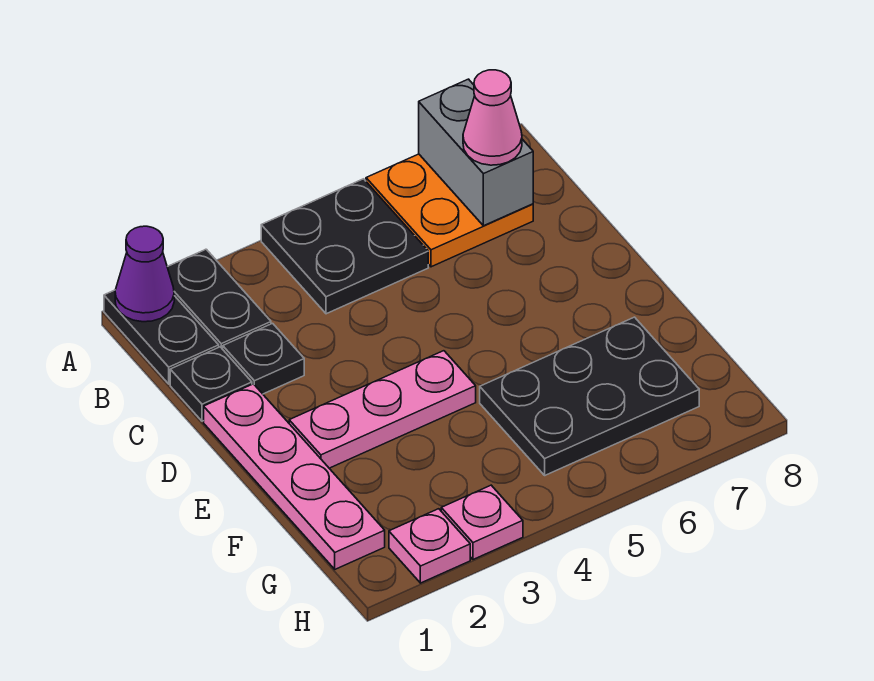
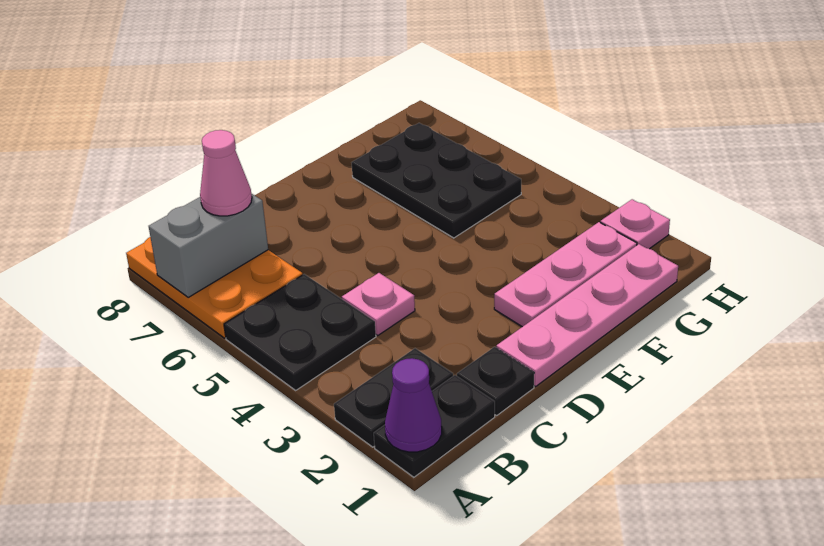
orange 2x2 plate [366,154,533,267] -> orange 2x3 plate [126,237,303,338]
black 1x1 plate [223,323,304,394] -> none
pink 1x3 plate [289,351,476,468] -> pink 1x3 plate turned to [494,222,637,327]
pink 1x1 plate [441,485,523,560] -> pink 1x1 plate moved to [342,273,415,335]

